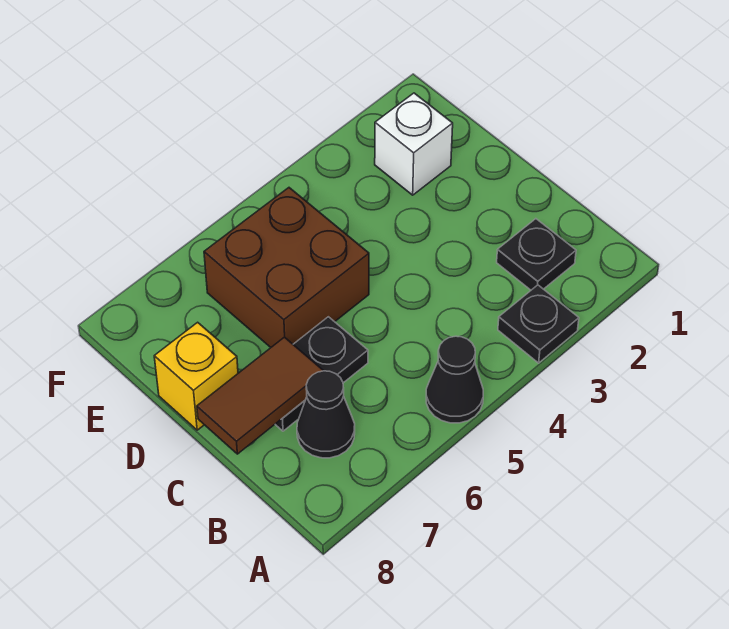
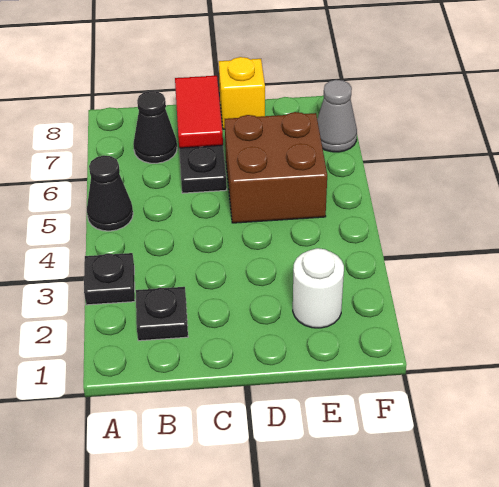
brown 1x2 tile [197,337,323,454] -> red 1x2 tile [175,76,223,148]
white 1x1 brick [375,93,453,195] -> white 1x1 round brick [293,248,344,328]
none -> grey 1x1 cone [317,80,357,152]

